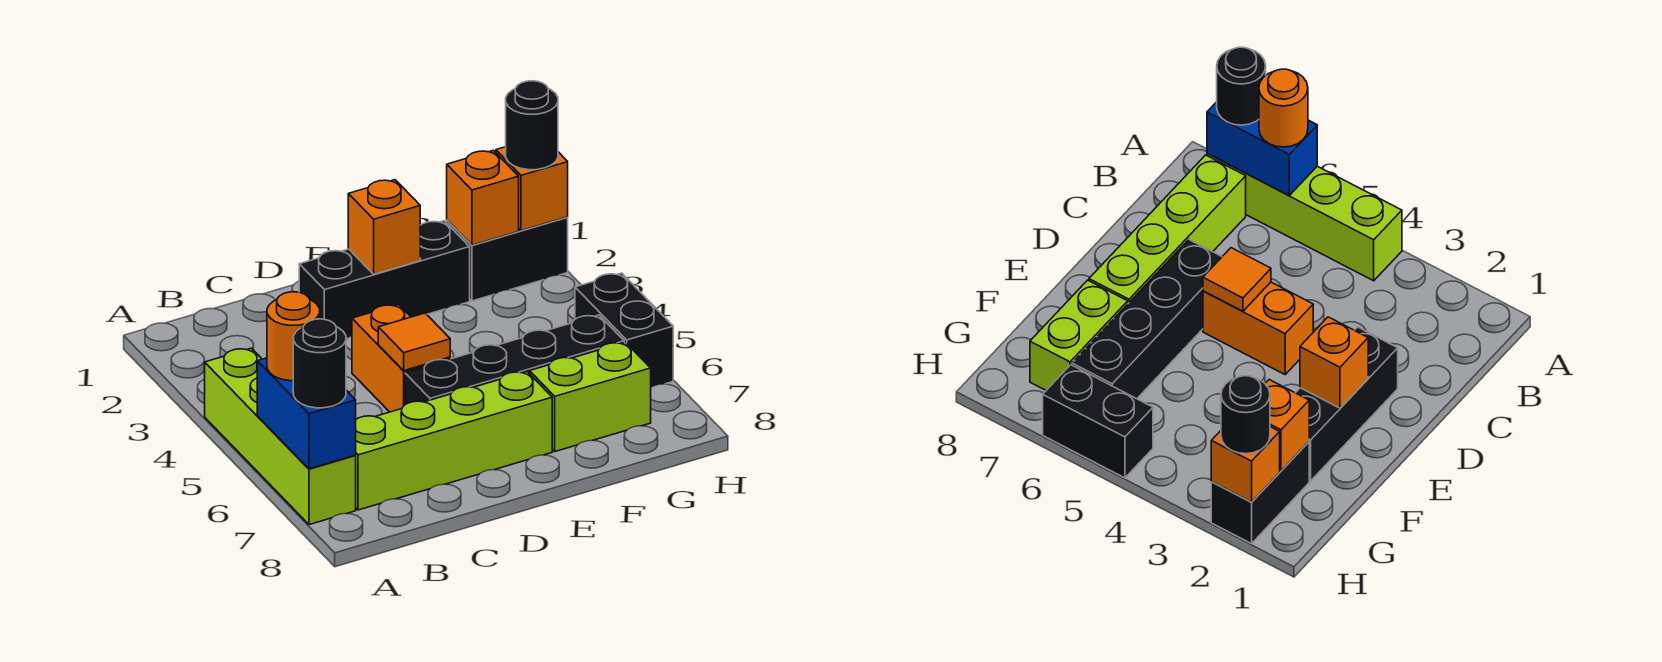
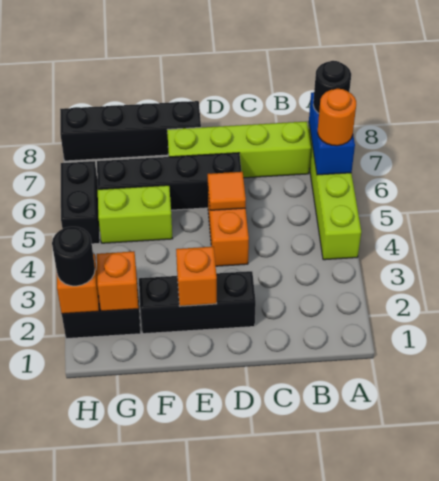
none -> black 1x4 brick [60,101,201,161]
lime 1x2 brick [530,342,651,451] -> lime 1x2 brick moved to [98,185,172,243]

